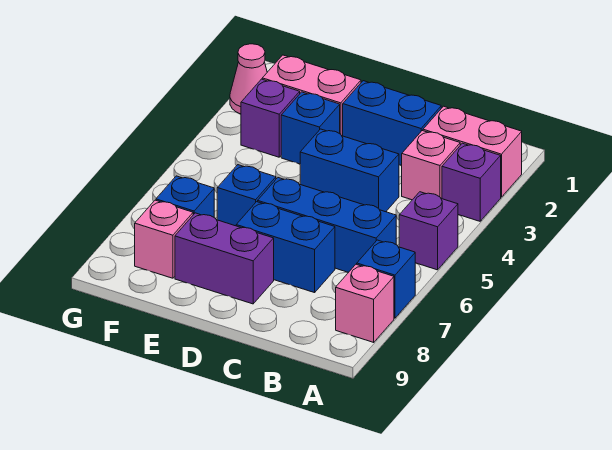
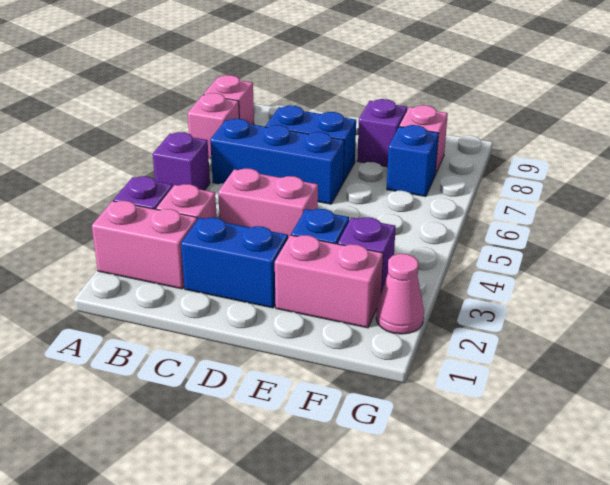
blue 1x1 brick [357,240,415,318] -> pink 1x1 brick [187,93,239,159]
blue 1x2 brick [300,129,399,212] -> pink 1x2 brick [218,169,318,238]
purple 1x2 brick [175,213,274,304] -> purple 1x1 brick [357,99,407,167]
blue 1x1 brick [217,165,276,226] -> none

